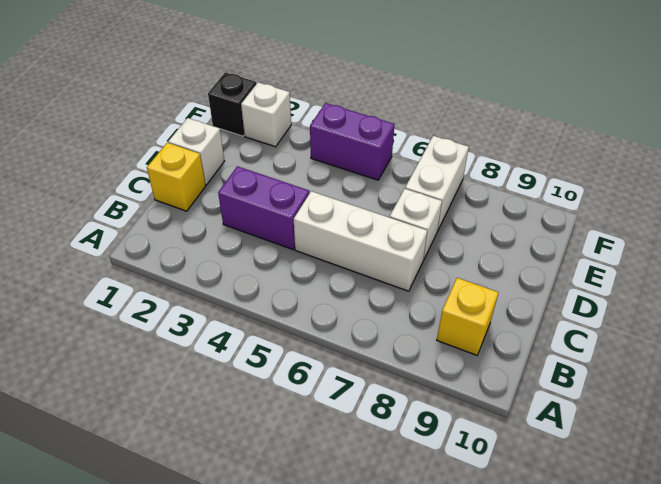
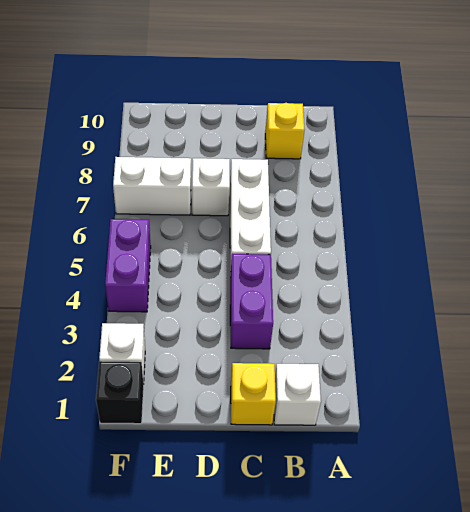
white 1x1 brick [168,118,224,185] -> white 1x1 brick moved to [274,364,321,425]

